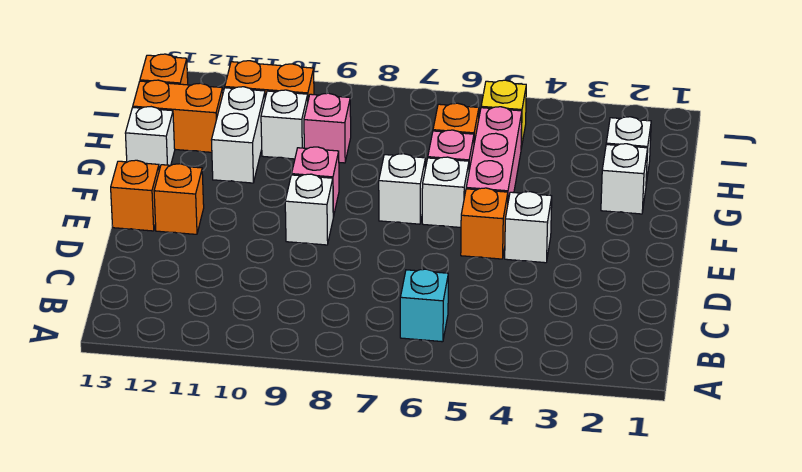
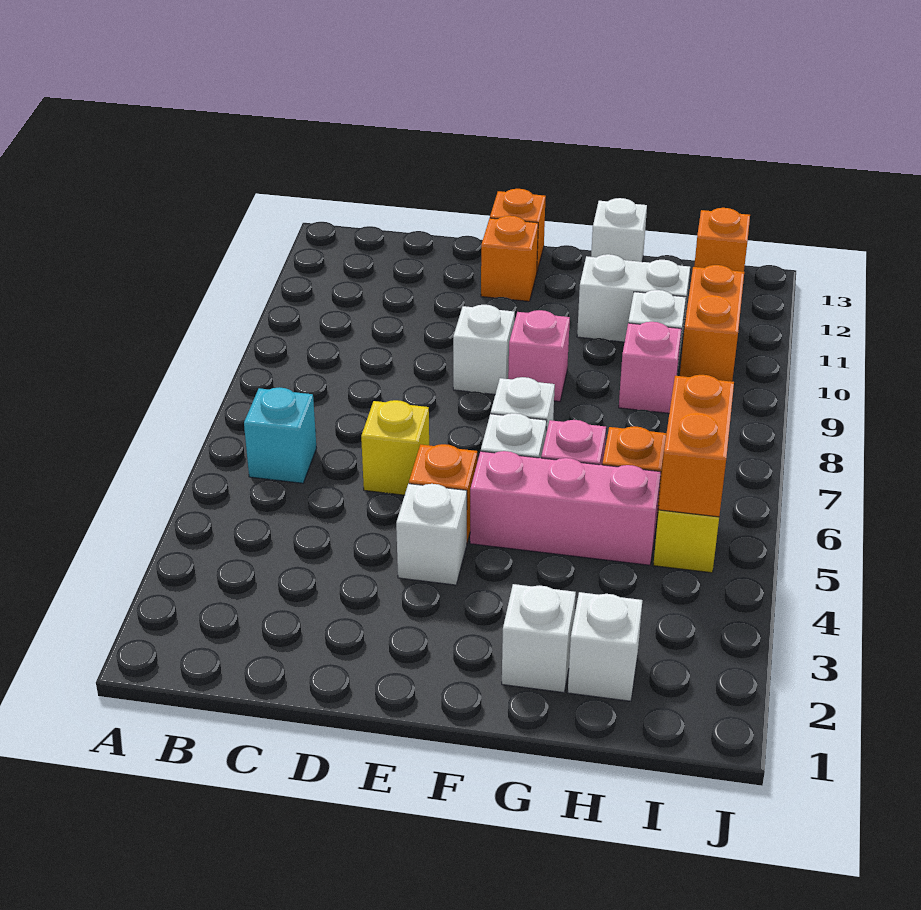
none -> yellow 1x1 brick [361,400,429,495]
orange 1x2 brick [133,80,223,152] -> orange 1x2 brick moved to [659,375,734,517]

